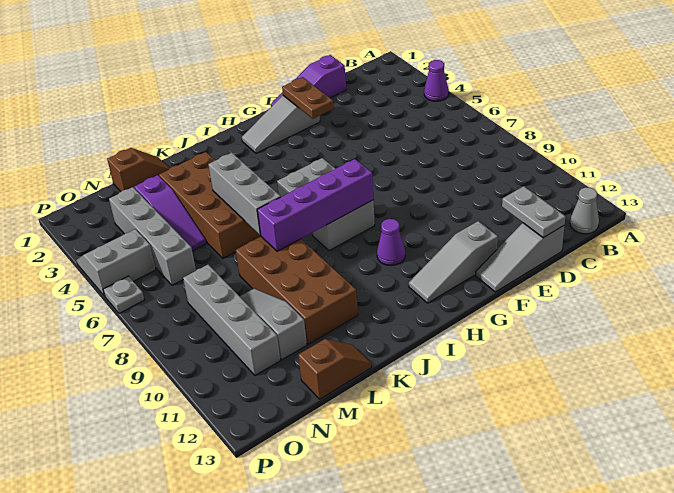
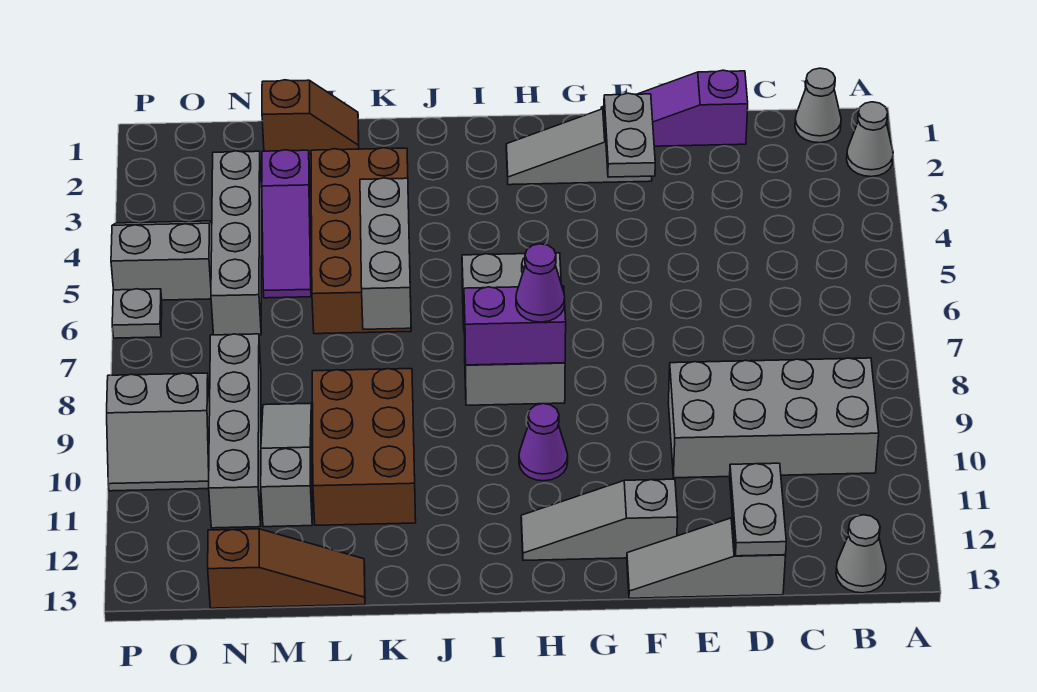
none -> grey 1x1 cone [847,102,893,177]
purple 1x1 cone [424,60,449,101] -> purple 1x1 cone moved to [516,244,565,322]
none -> grey 1x1 cone [795,68,841,143]
none -> grey 2x4 brick [668,358,879,478]
brown 1x2 plate [282,77,334,119] -> grey 1x2 plate [604,93,655,177]
purple 1x4 brick [257,159,373,251] -> purple 1x2 brick [464,286,566,365]
brown 2x4 brick [236,237,358,344] -> brown 2x3 brick [312,369,416,525]
brown 1x2 slope [298,339,371,399] -> brown 1x3 slope [208,529,365,608]
none -> grey 2x2 slope [107,373,210,491]

